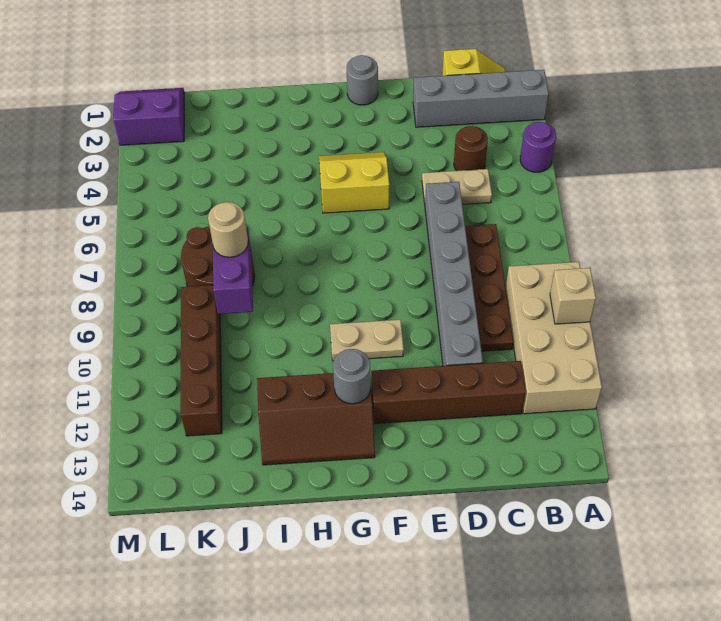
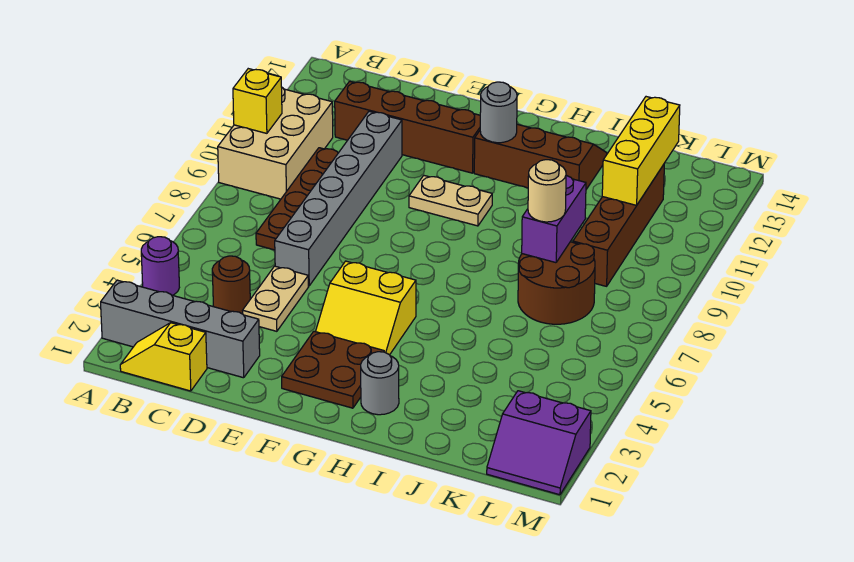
tan 2x4 brick [506,262,602,414] -> tan 2x3 brick [218,88,333,199]
tan 1x1 brick [550,268,596,324] -> yellow 1x1 brick [233,69,282,133]
tan 1x2 plate [422,169,492,204] -> tan 1x2 plate turned to [243,266,308,331]
grey 1x1 round brick [347,55,378,105] -> grey 1x1 round brick moved to [361,352,399,415]
none -> brown 2x2 plate [282,331,384,408]
none -> yellow 1x3 brick [602,97,680,205]

